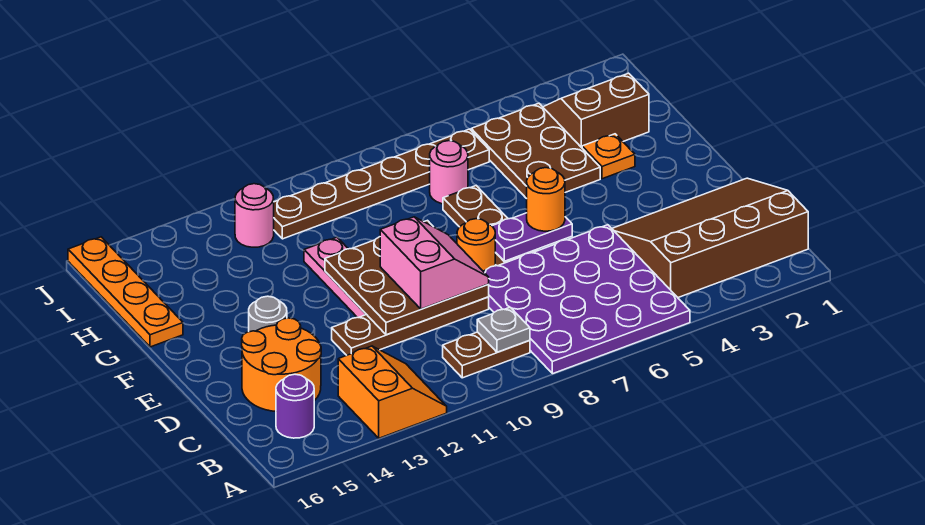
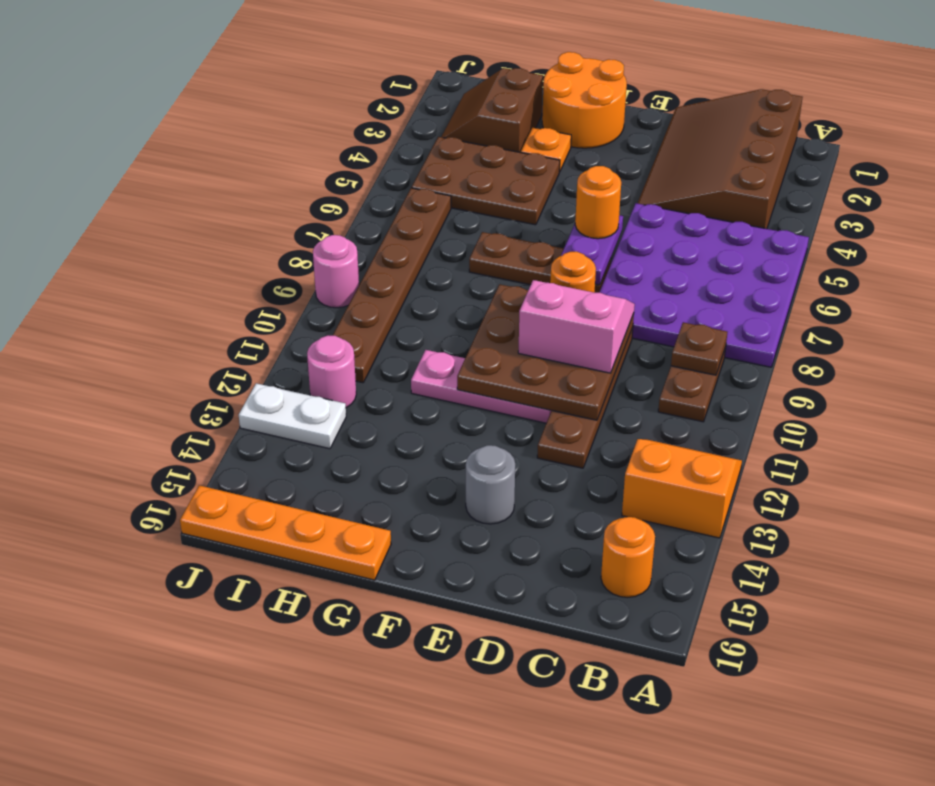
grey 1x1 plate [477,307,530,352] -> brown 1x1 plate [671,322,727,375]
purple 1x1 round brick [276,374,314,438] -> orange 1x1 round brick [601,517,655,597]
orange 2x2 round brick [242,318,321,412] -> orange 2x2 round brick moved to [542,52,627,148]
pink 1x1 round brick [430,141,468,204] -> pink 1x1 round brick moved to [313,235,359,308]
none -> white 1x2 plate [239,383,346,449]

